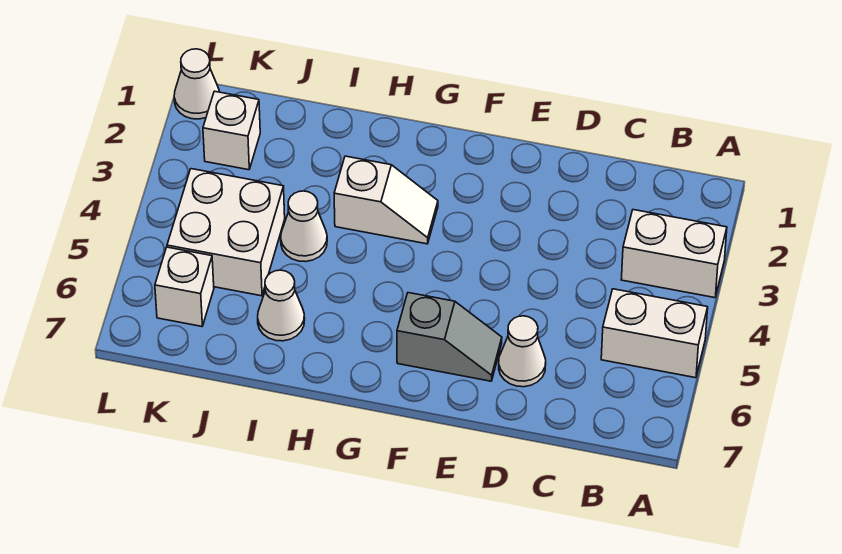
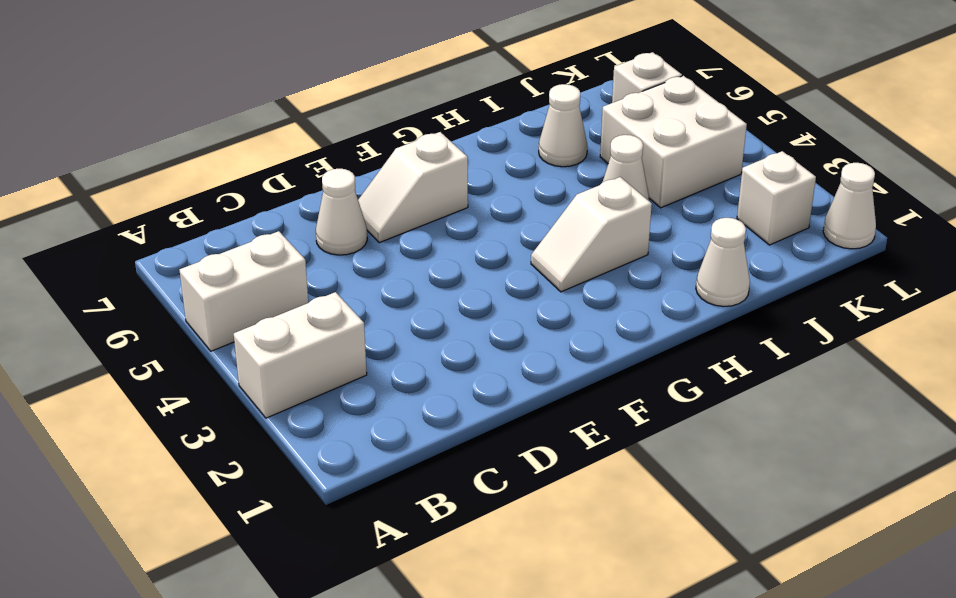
grey 1x2 slope [397,293,502,381] -> white 1x2 slope [358,132,468,243]
none -> white 1x1 cone [696,218,750,306]

